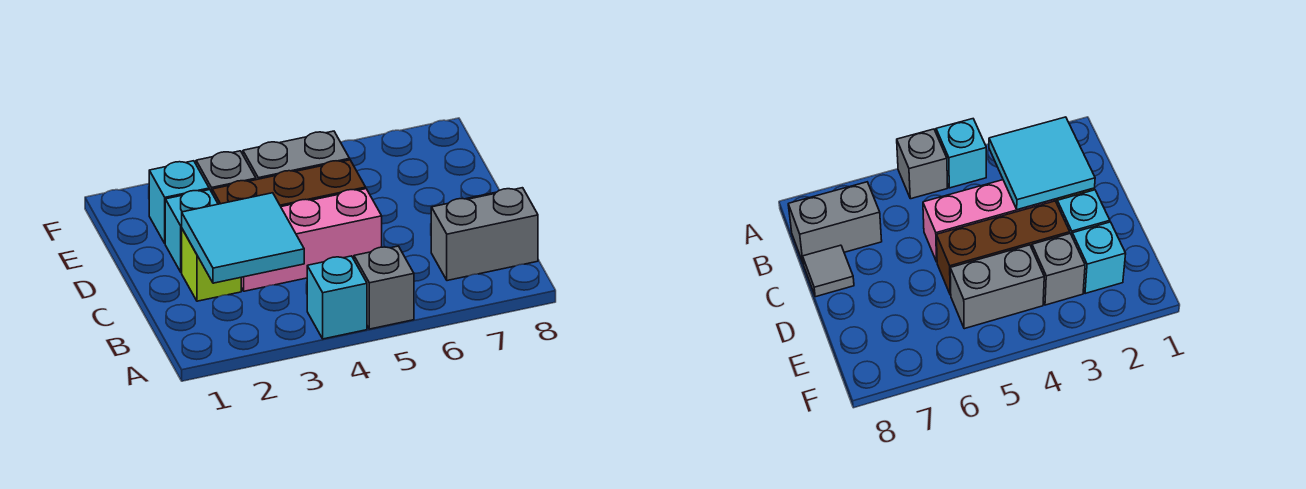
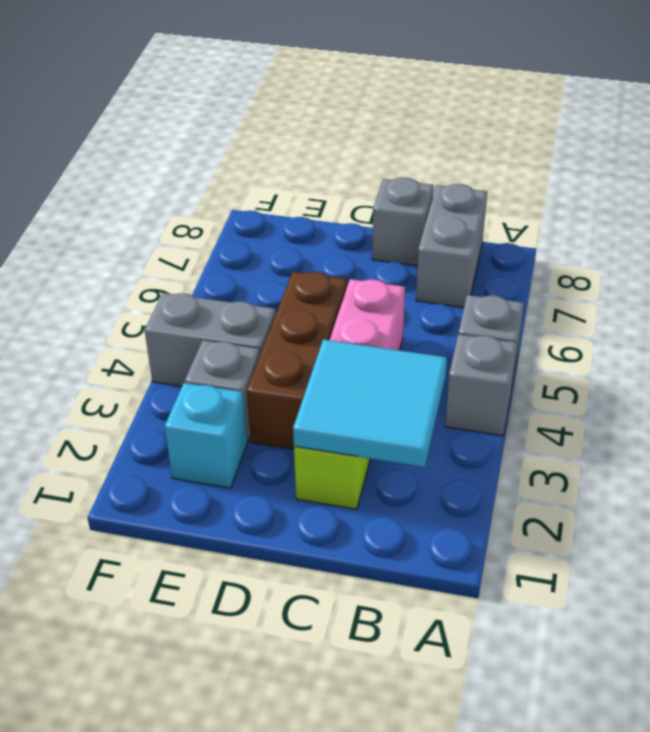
cyan 1x1 brick [307,256,367,339] -> grey 1x1 brick [445,334,517,436]
grey 1x1 tile [803,245,854,297] -> grey 1x1 brick [372,178,434,266]
cyan 1x1 brick [165,190,218,272] -> none
grey 1x2 brick [243,131,350,180] -> grey 1x2 brick turned to [145,293,276,386]

